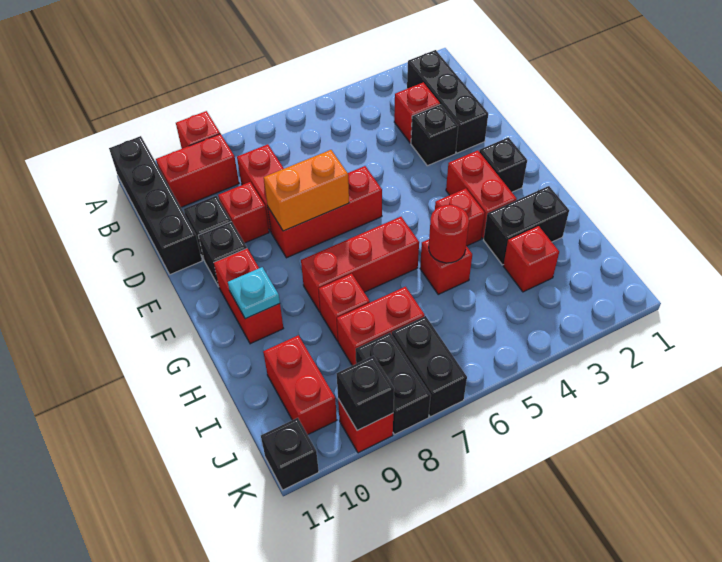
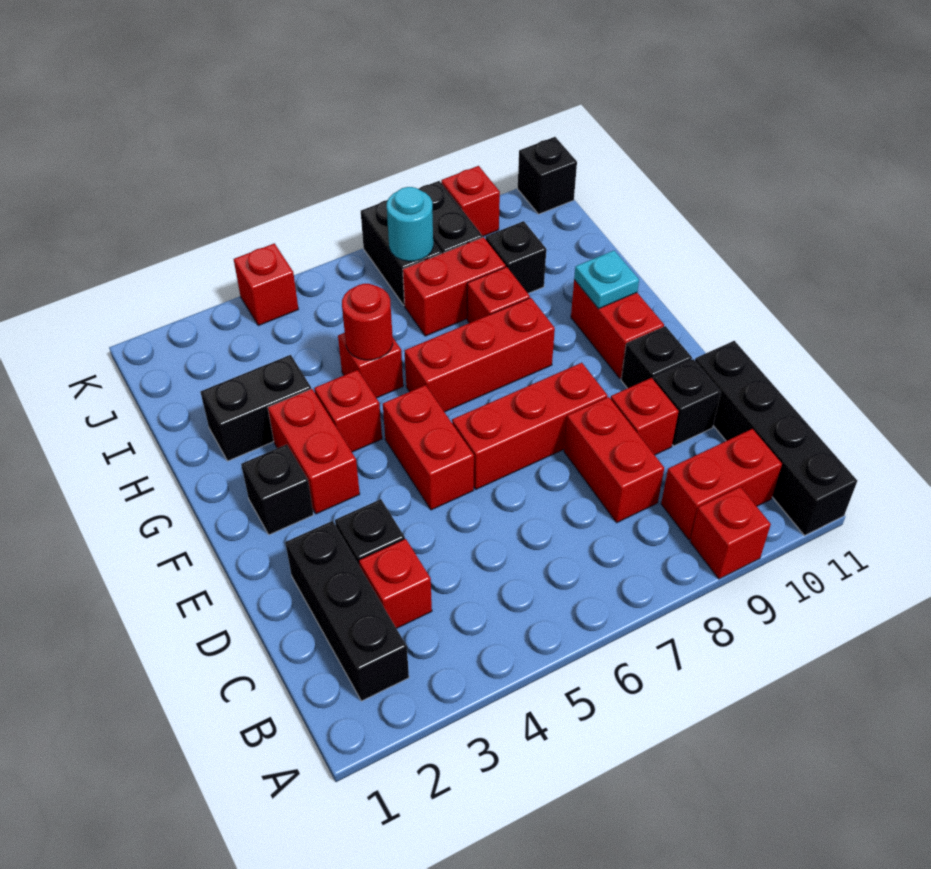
orange 1x2 brick [264,150,349,231] -> none
red 1x1 brick [503,226,559,292] -> red 1x1 brick moved to [234,243,299,326]
red 1x2 brick [263,335,337,435] -> red 1x2 brick moved to [383,385,474,510]
none -> cyan 1x1 round brick [387,187,433,261]
black 1x1 brick [337,356,394,430] -> black 1x1 brick moved to [486,221,546,293]

